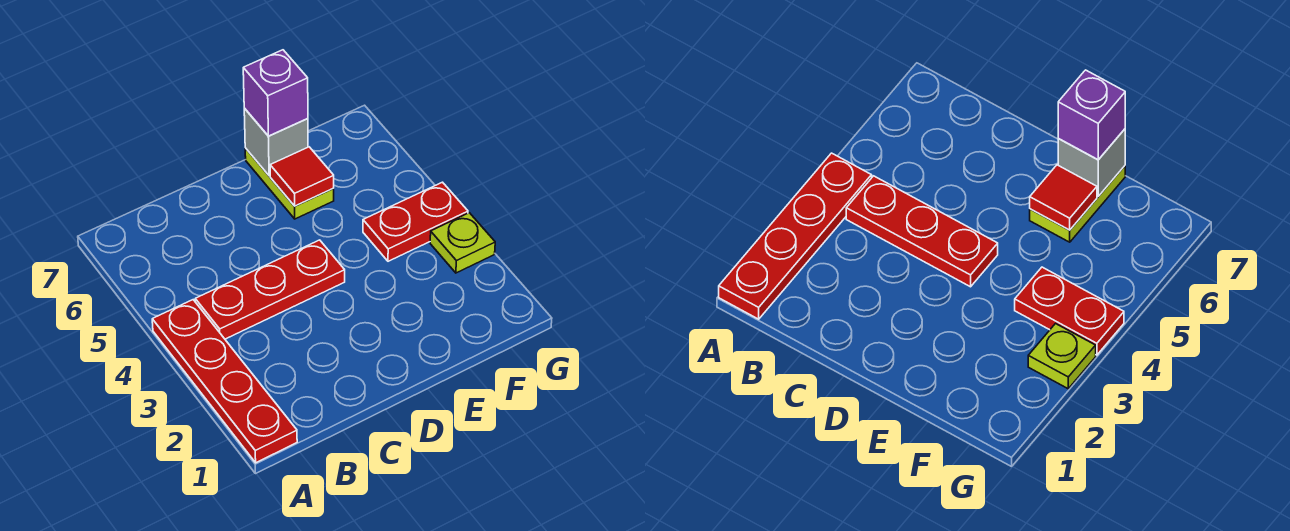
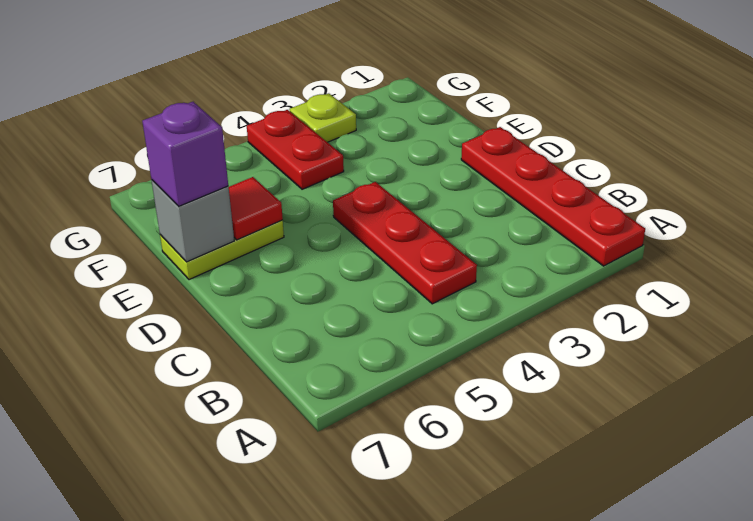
red 1x4 plate [152,300,297,463] -> red 1x4 plate turned to [461,127,645,266]

